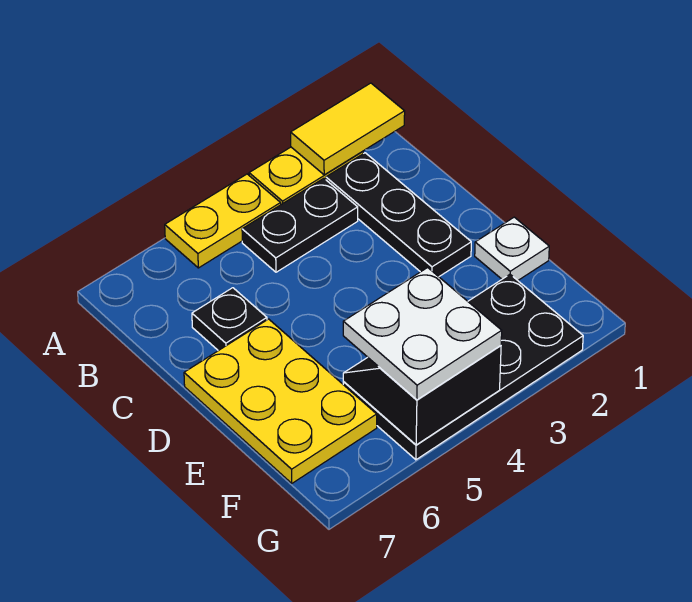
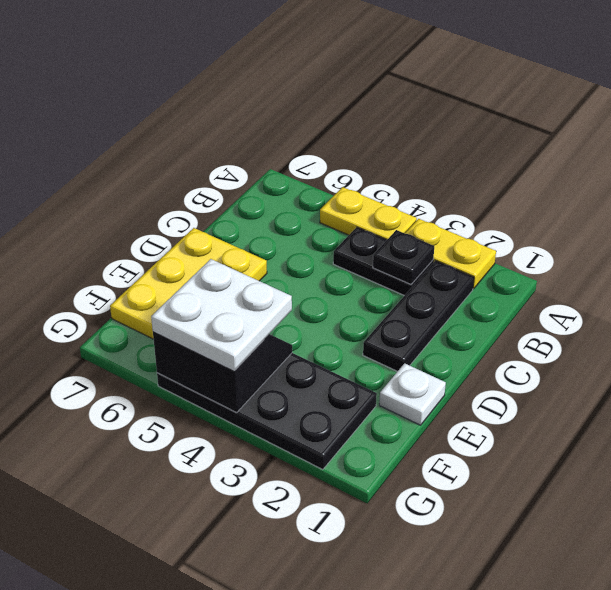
yellow 1x2 tile [291,83,405,175] -> none
black 1x1 plate [192,288,267,351] -> black 1x1 plate moved to [373,230,434,285]

